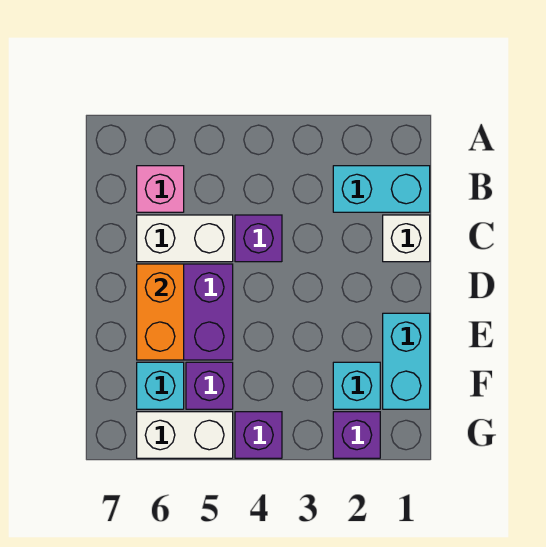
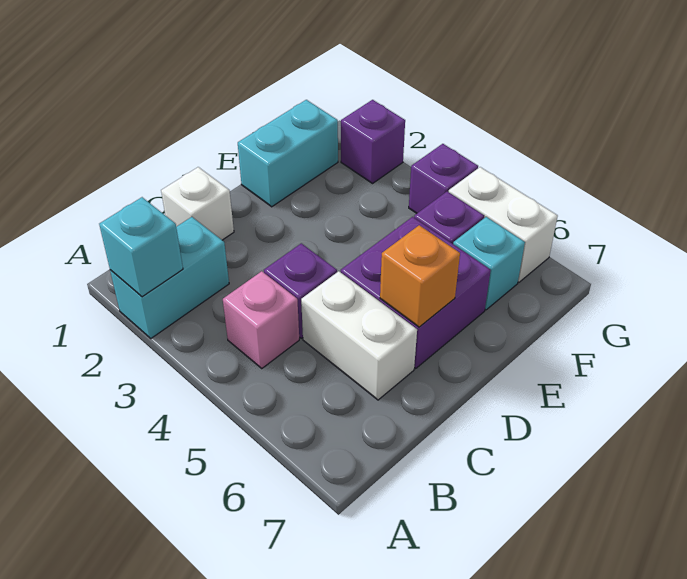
cyan 1x2 brick [333,166,430,212] -> cyan 1x2 brick turned to [110,217,229,338]
pink 1x1 brick [137,166,184,212] -> pink 1x1 brick moved to [223,271,299,368]
orange 1x2 brick [137,264,184,360] -> orange 1x1 brick [380,225,460,327]
cyan 1x1 brick [333,362,380,409] -> cyan 1x1 brick moved to [99,197,183,297]

